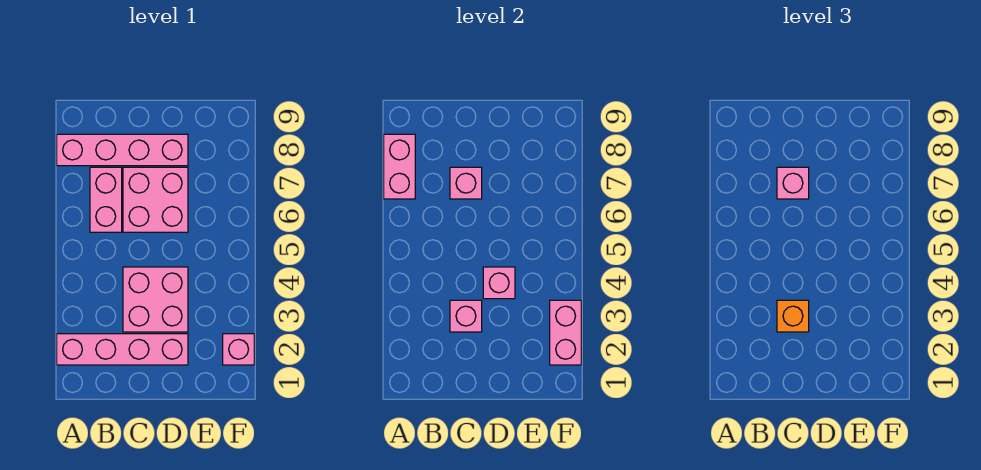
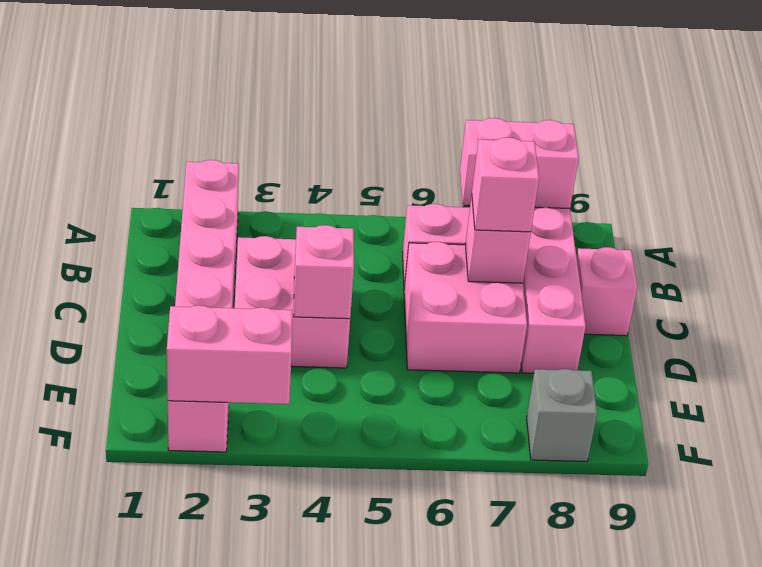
pink 1x1 brick [450,300,482,332] -> pink 1x1 brick moved to [577,247,637,336]
orange 1x1 brick [777,300,809,332] -> none
none -> grey 1x1 brick [527,369,597,461]

